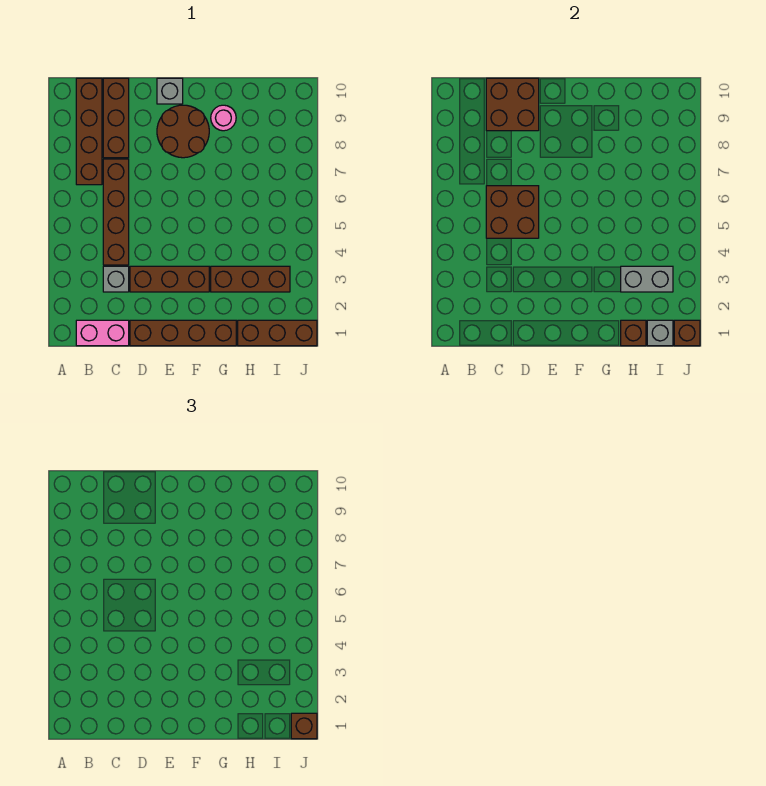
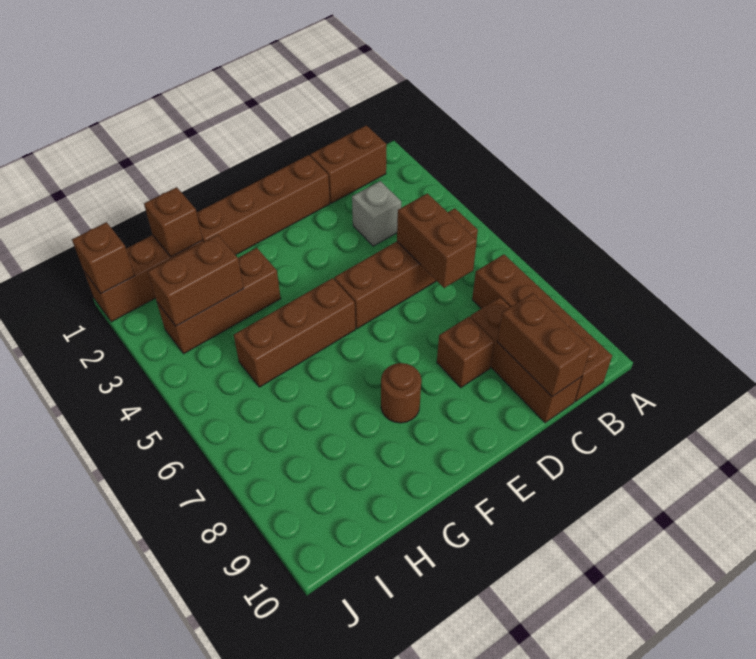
pink 1x2 brick [76,320,129,346] -> brown 1x2 brick [310,125,386,203]
brown 1x4 brick [103,159,129,265] -> brown 1x4 brick turned to [334,208,478,329]
brown 2x2 brick [486,186,539,238] -> brown 1x2 brick [397,193,477,288]
brown 2x2 brick [486,78,539,131] -> brown 1x2 brick [497,293,591,397]
brown 1x3 brick [130,266,209,292] -> brown 1x3 brick moved to [234,278,356,387]
brown 2x2 round brick [157,105,209,158] -> brown 1x1 round brick [381,363,421,423]
grey 1x1 brick [157,78,183,104] -> none
pink 1x1 round brick [211,105,236,131] -> none
grey 1x2 brick [621,266,673,292] -> brown 1x2 brick [148,235,244,326]
grey 1x1 brick [647,320,673,346] -> none
brown 1x1 brick [291,713,317,739] -> brown 1x1 brick moved to [437,317,494,388]

